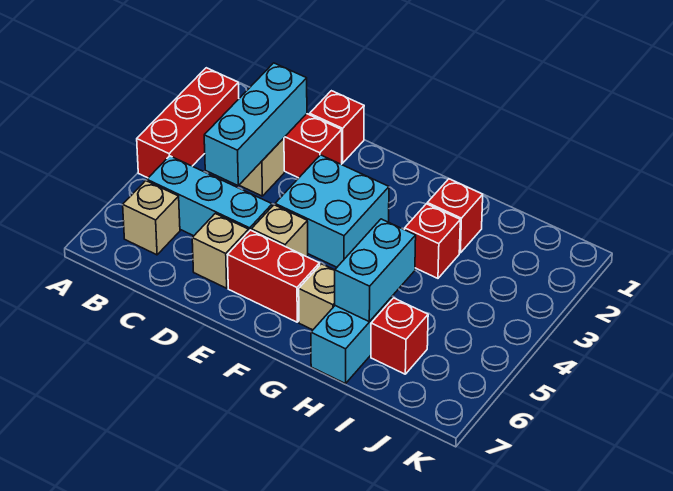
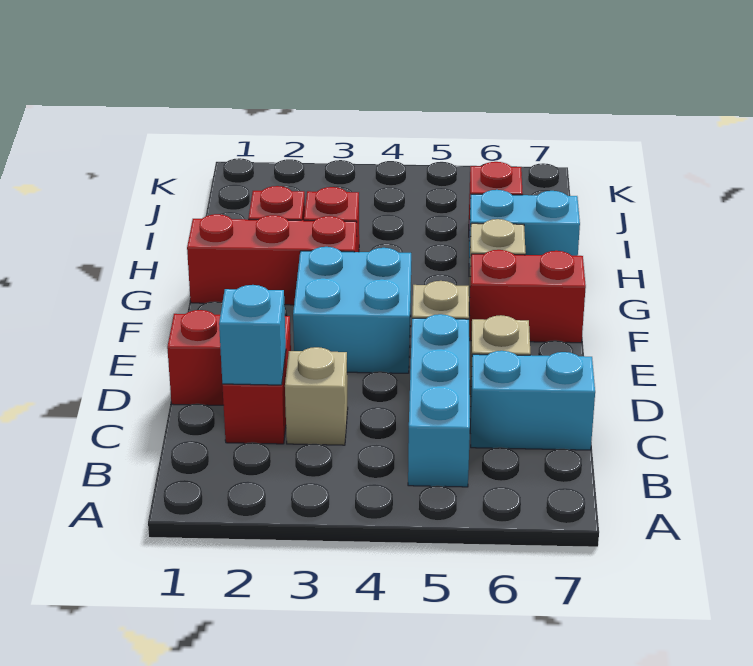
red 1x3 brick [137,68,239,178] -> red 1x3 brick moved to [187,214,357,305]
tan 1x1 brick [123,181,180,255] -> none
cyan 1x3 brick [204,63,307,185] -> cyan 1x1 brick [219,285,286,385]
red 1x2 brick [228,230,320,322] -> red 1x2 brick turned to [469,250,586,343]
cyan 1x2 brick [335,219,416,322] -> cyan 1x2 brick moved to [470,351,595,450]

